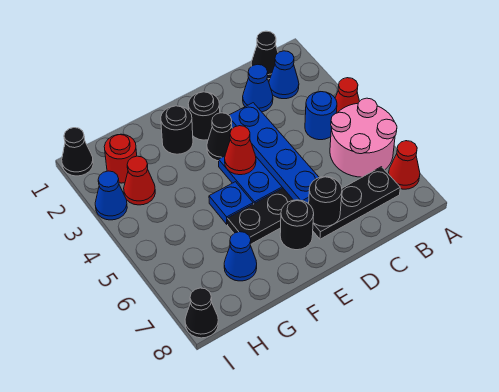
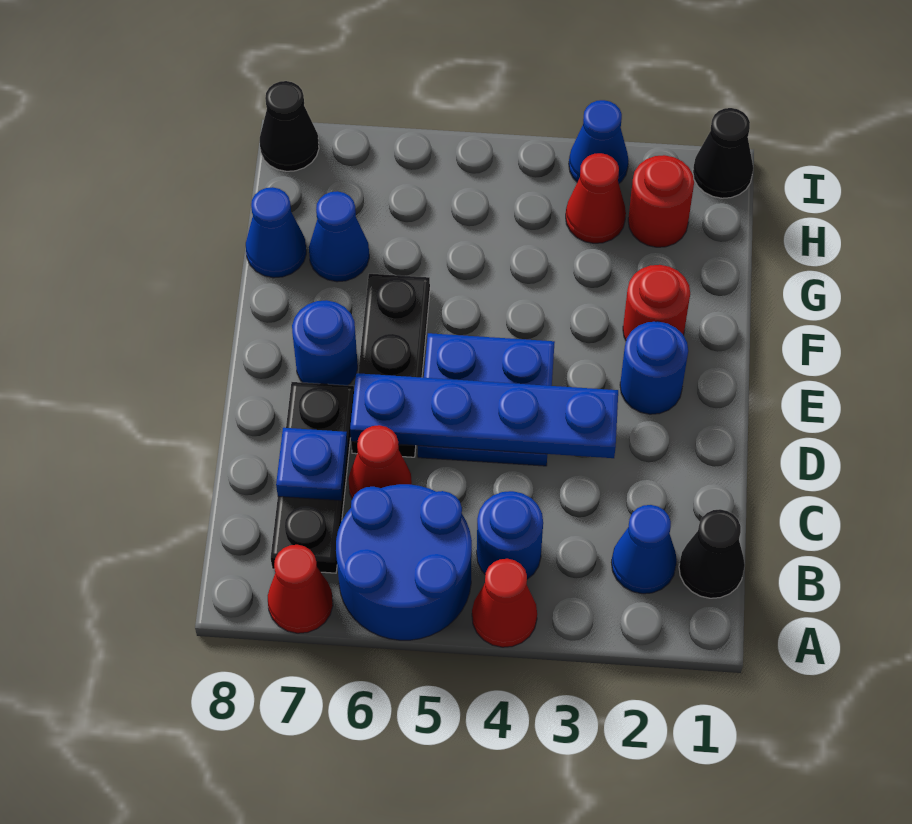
pink 2x2 round brick [330,98,397,177] -> blue 2x2 round brick [336,484,472,640]
blue 1x1 cone [243,64,273,112] -> blue 1x1 cone moved to [246,187,306,278]
black 1x1 round brick [309,177,342,226] -> none
black 1x1 round brick [188,92,220,140] -> blue 1x1 round brick [620,321,688,414]
black 1x1 cone [207,113,232,161] -> none
red 1x1 cone [225,126,256,175] -> red 1x1 cone moved to [348,425,412,499]
black 1x1 round brick [280,200,314,250] -> blue 1x1 round brick [292,300,358,385]
black 1x1 round brick [161,106,193,154] -> red 1x1 round brick [623,265,690,340]
blue 1x1 plate [209,182,253,224] -> blue 1x1 plate moved to [276,428,348,501]

